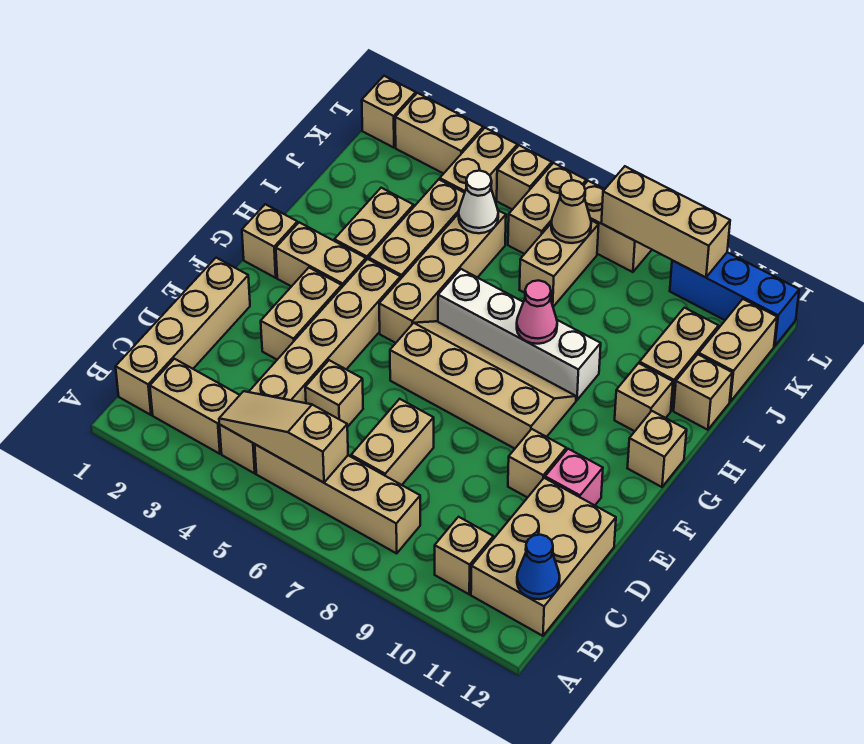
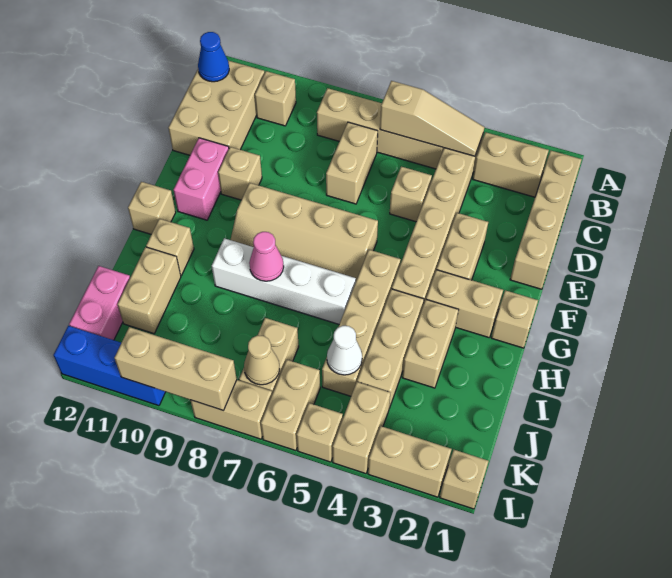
pink 1x1 brick [545,449,603,505] -> pink 1x2 brick [174,138,229,220]
tan 1x1 brick [674,354,732,430] -> none
tan 1x2 brick [699,299,777,402] -> pink 1x2 brick [69,266,130,340]

